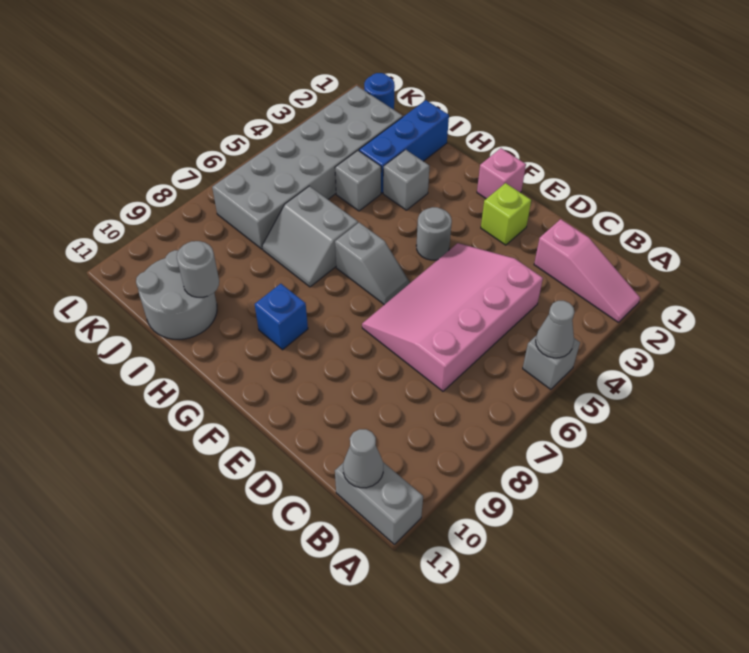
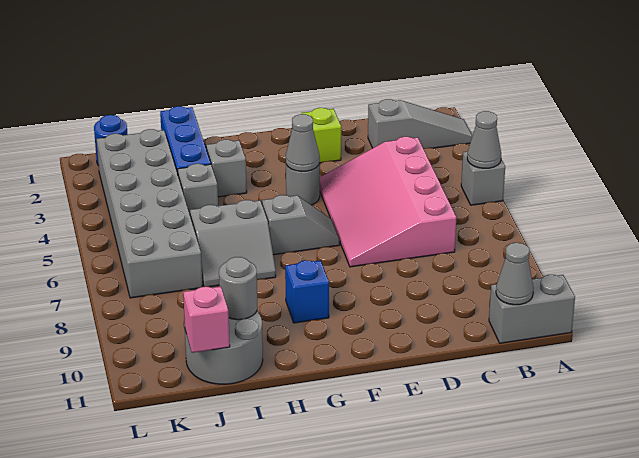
pink 1x3 slope [534,219,640,322] -> grey 1x3 slope [368,99,473,149]
pink 1x1 brick [477,148,526,199] -> pink 1x1 brick moved to [183,286,230,353]
none -> grey 1x1 cone [286,114,320,172]

